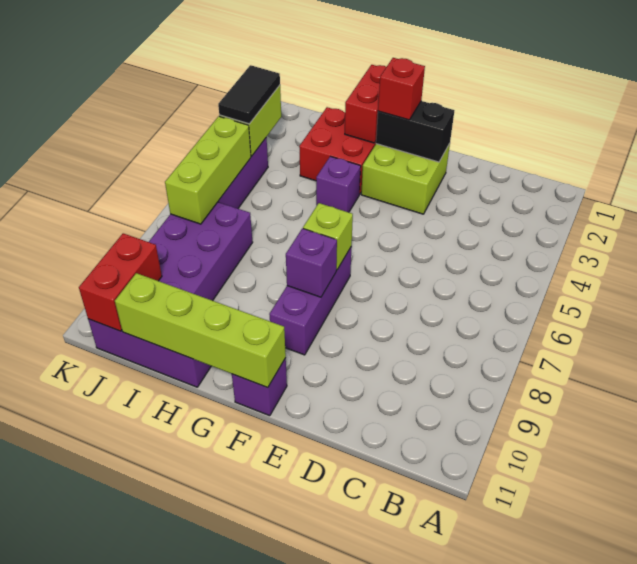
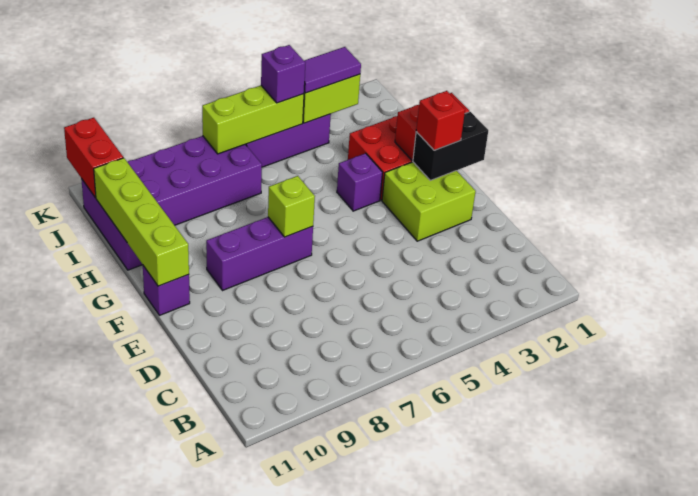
black 1x2 brick [376,101,454,162] -> black 1x2 brick turned to [413,112,488,180]
purple 1x1 brick [286,228,337,297] -> purple 1x1 brick moved to [261,45,305,103]
black 1x2 tile [218,65,280,124] -> purple 1x2 tile [304,47,361,93]
red 1x2 brick [79,233,162,331] -> red 1x2 brick turned to [64,118,123,198]

